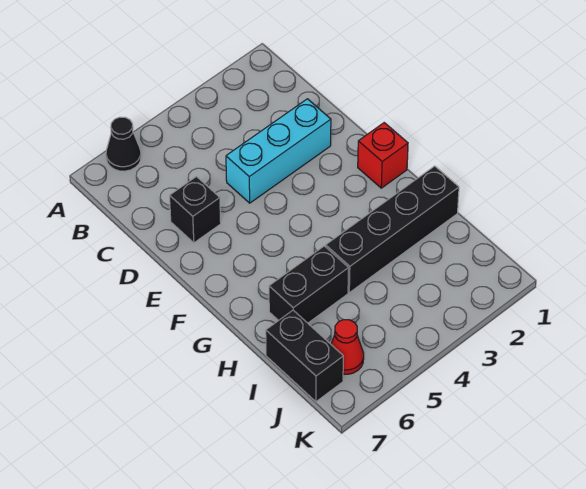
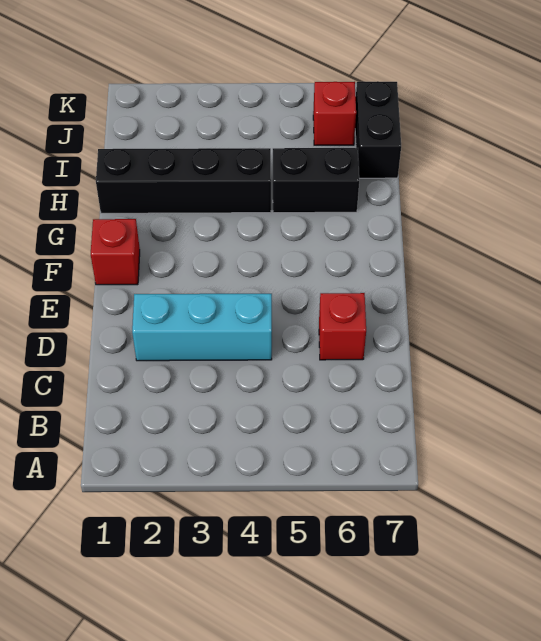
black 1x1 cone [106,117,141,171] -> none
black 1x1 brick [170,177,221,243] -> red 1x1 brick [319,293,366,360]
red 1x1 cone [331,320,364,374] -> red 1x1 brick [313,82,356,145]

